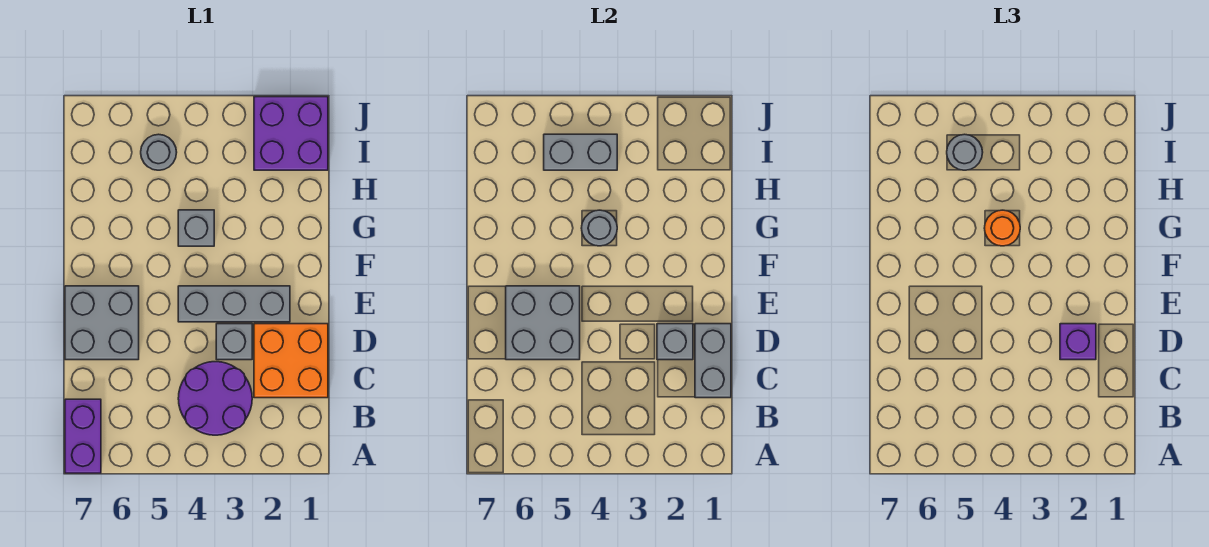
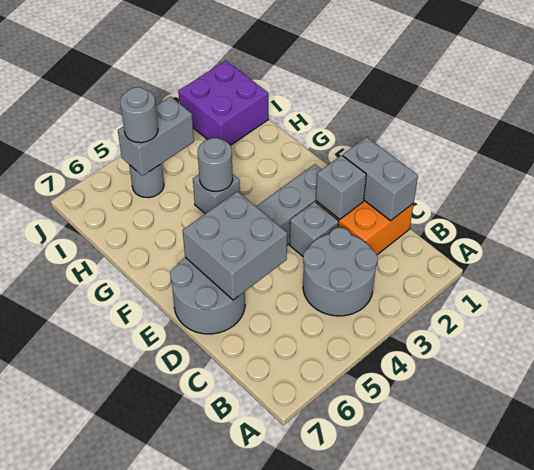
purple 1x2 brick [65,399,101,473] -> none
purple 2x2 round brick [178,362,252,435] -> grey 2x2 round brick [303,228,378,316]
purple 1x1 brick [1060,324,1096,360] -> none
grey 2x2 brick [65,286,139,360] -> grey 2x2 round brick [170,257,245,334]
orange 1x1 round brick [984,210,1020,246] -> none

